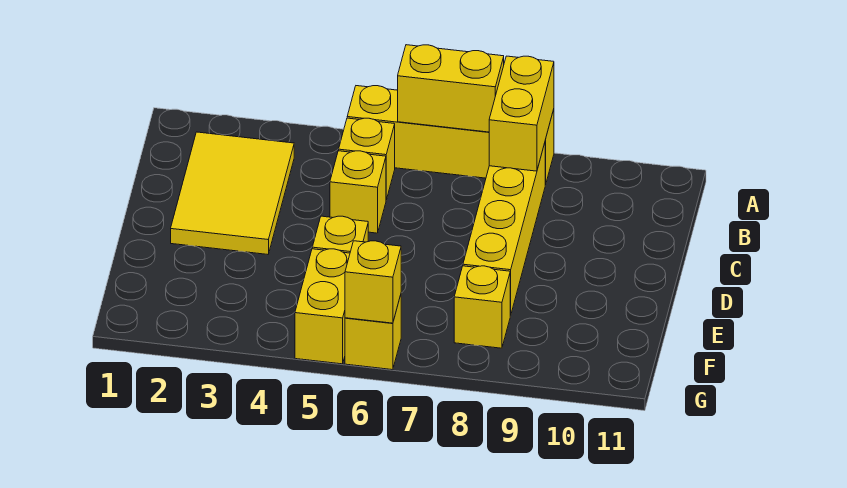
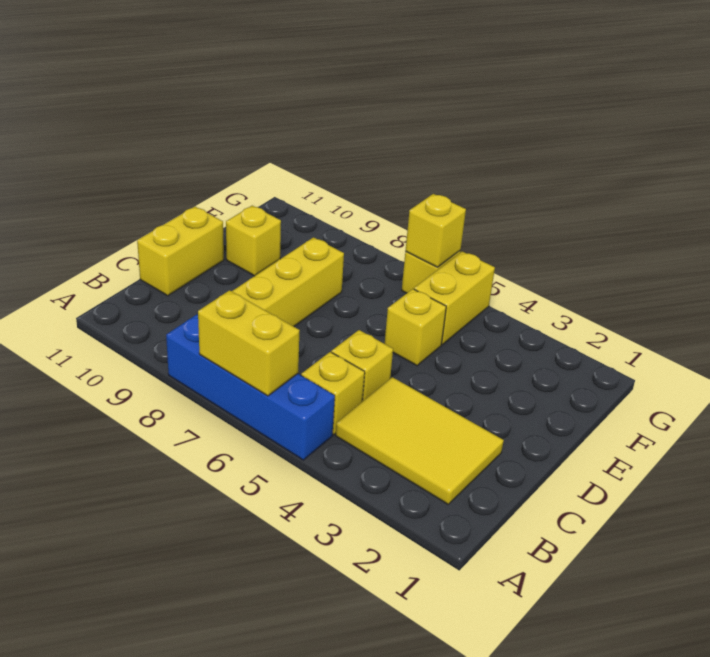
yellow 1x4 brick [347,86,554,185] -> blue 1x4 brick [166,314,335,460]
yellow 1x2 brick [489,56,554,171] -> yellow 1x2 brick moved to [137,207,224,296]
yellow 2x3 tile [171,132,294,254] -> yellow 2x3 tile turned to [336,377,504,504]
yellow 1x1 brick [454,266,510,348] -> yellow 1x1 brick moved to [226,206,281,276]

